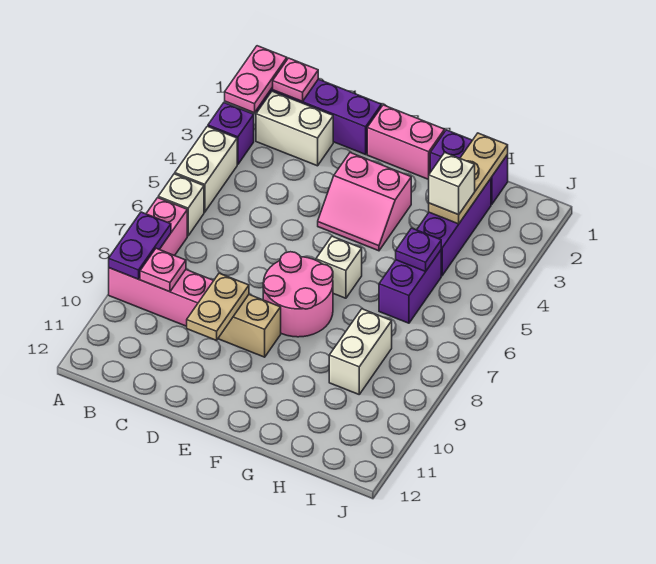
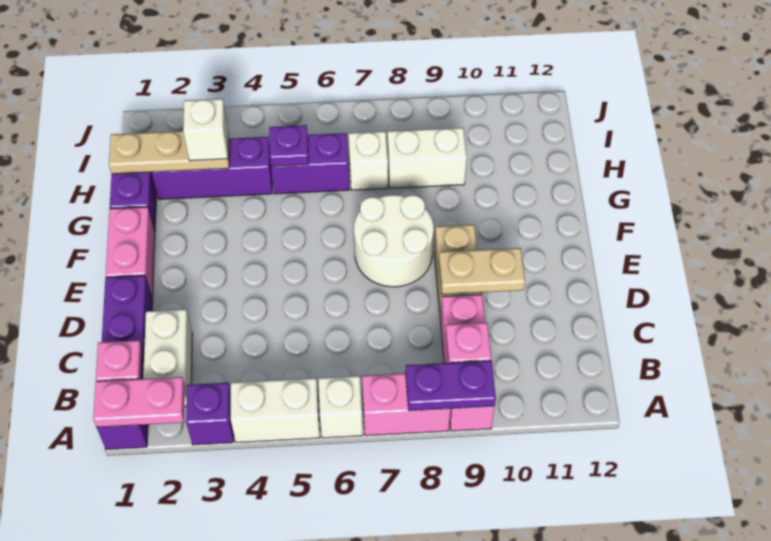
pink 2x2 slope [318,153,411,251] -> none
pink 2x2 round brick [263,252,333,337] -> white 2x2 round brick [354,195,434,287]
white 1x1 brick [316,236,362,298] -> white 1x1 brick moved to [349,131,388,190]

